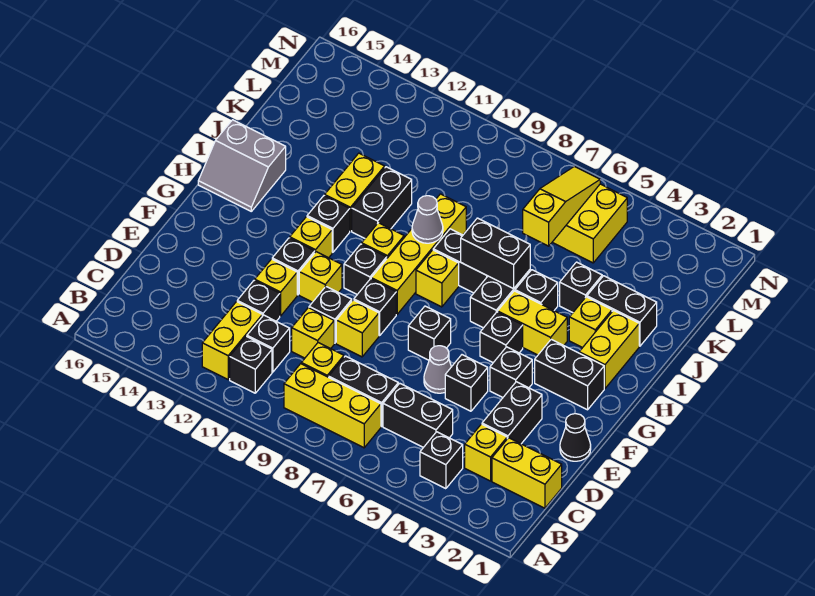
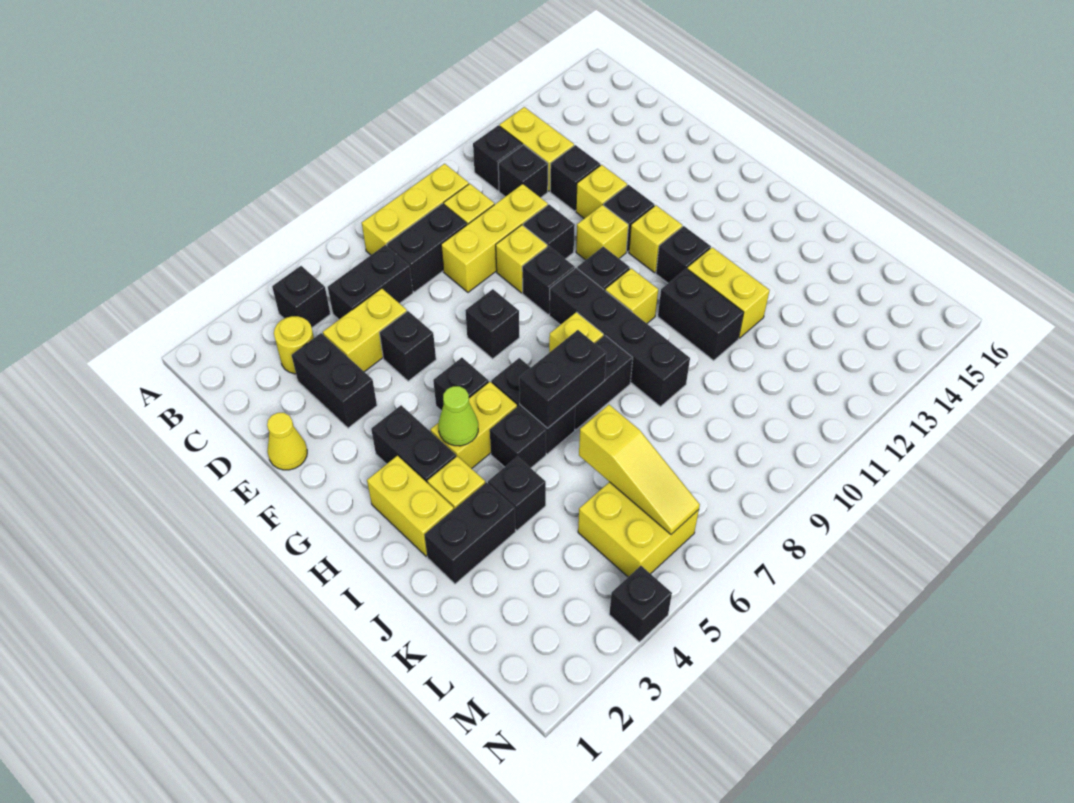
yellow 1x2 brick [492,438,562,508] -> yellow 1x2 brick moved to [323,288,407,372]
yellow 1x1 brick [465,424,507,481] -> yellow 1x1 round brick [274,316,314,374]
yellow 1x1 brick [292,308,334,358] -> yellow 1x3 brick [441,184,548,292]
black 1x1 cone [560,414,591,461] -> yellow 1x1 cone [267,413,307,470]
grey 1x1 cone [424,346,451,393] -> none
black 1x1 brick [490,347,532,397] -> black 1x1 brick moved to [609,566,672,642]
black 1x2 brick [535,339,604,410] -> black 1x2 brick turned to [371,405,456,483]
yellow 1x4 brick [371,194,466,314] -> black 1x4 brick [549,268,690,406]
none -> lime 1x1 cone [438,386,478,446]
grey 2x2 slope [198,120,286,211] -> none
grey 1x1 cone [412,196,443,243] -> none

